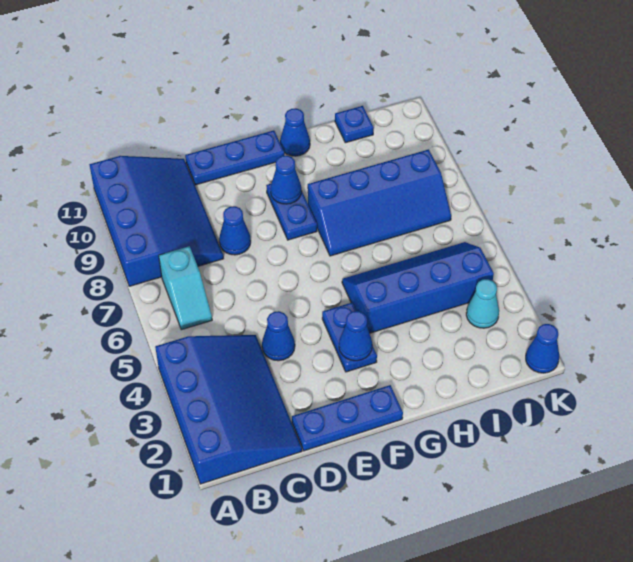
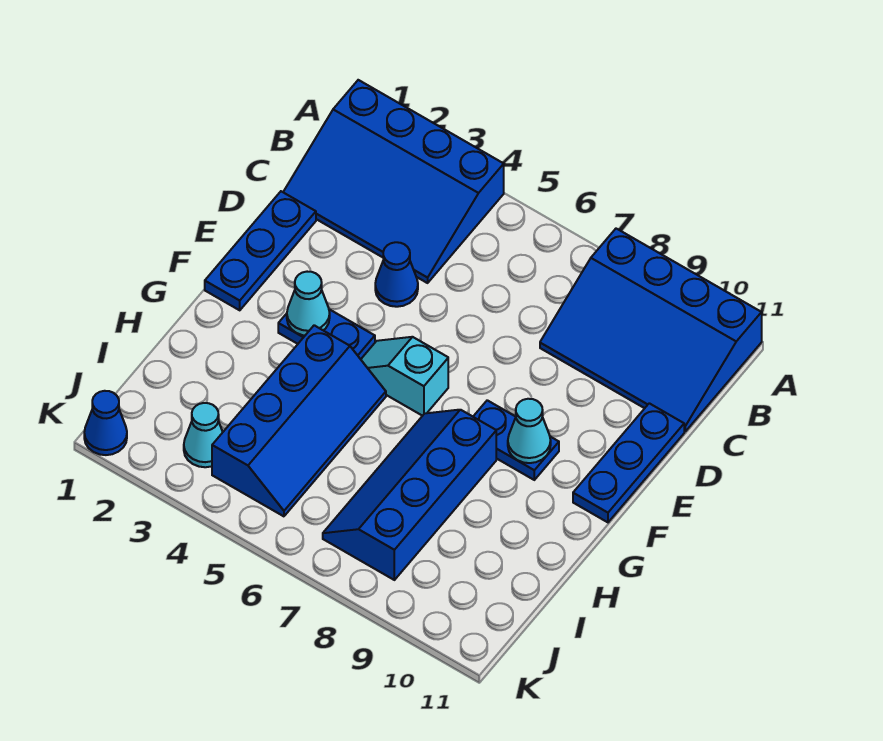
cyan 1x2 slope [159,246,212,330] -> cyan 1x2 slope moved to [361,337,448,416]
blue 1x1 cone [219,206,251,255] -> none
blue 1x1 cone [339,311,372,361] -> cyan 1x1 cone [287,272,330,335]
blue 1x1 cone [270,155,302,204] -> cyan 1x1 cone [508,399,551,463]
blue 1x1 cone [280,108,310,156] -> none
blue 1x1 plate [335,106,374,143] -> none

